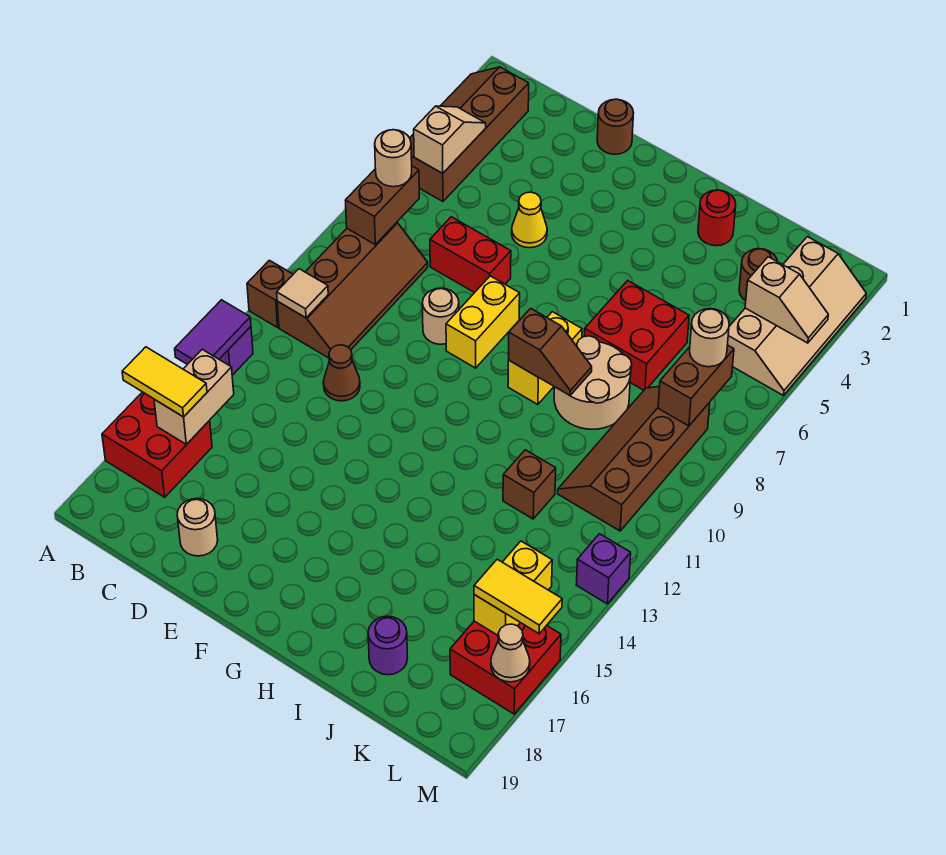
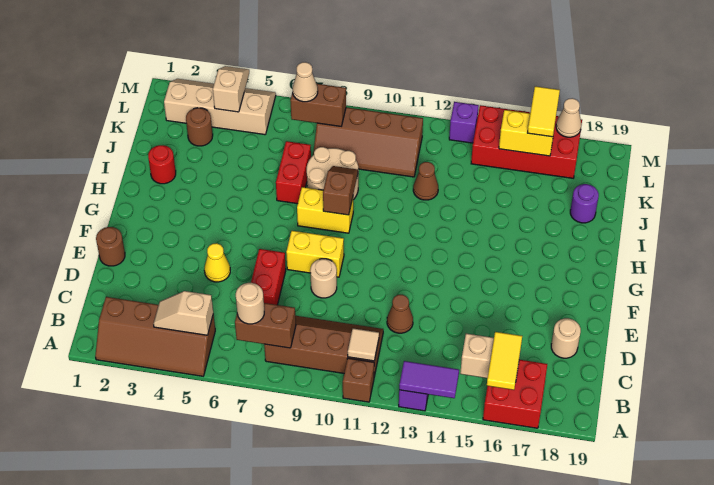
red 2x2 brick [584,281,689,390] -> red 1x2 brick [276,141,311,204]
brown 1x1 brick [503,450,556,519] -> brown 1x1 cone [413,162,438,200]
tan 1x1 round brick [690,309,729,367] -> tan 1x1 cone [293,62,318,102]
red 2x2 brick [450,621,561,714] -> red 2x4 brick [471,105,582,178]

